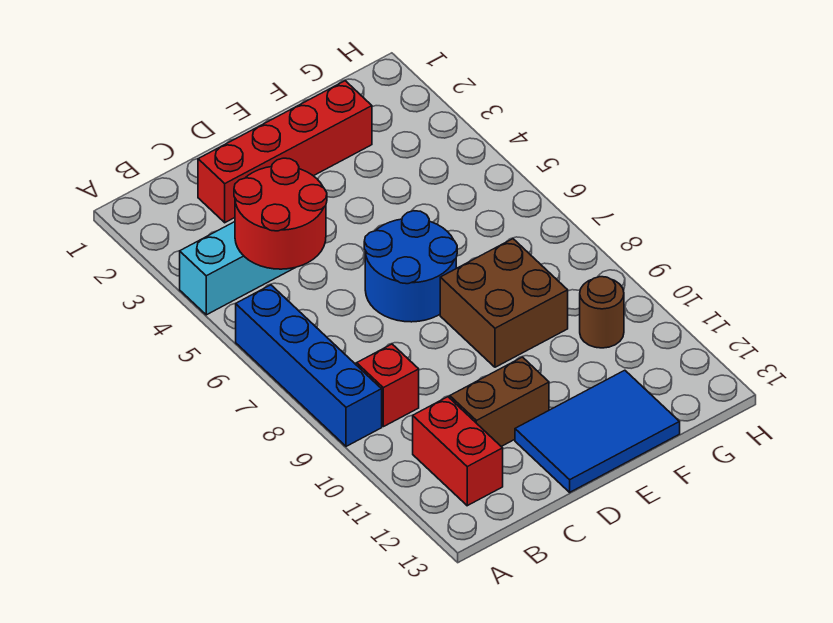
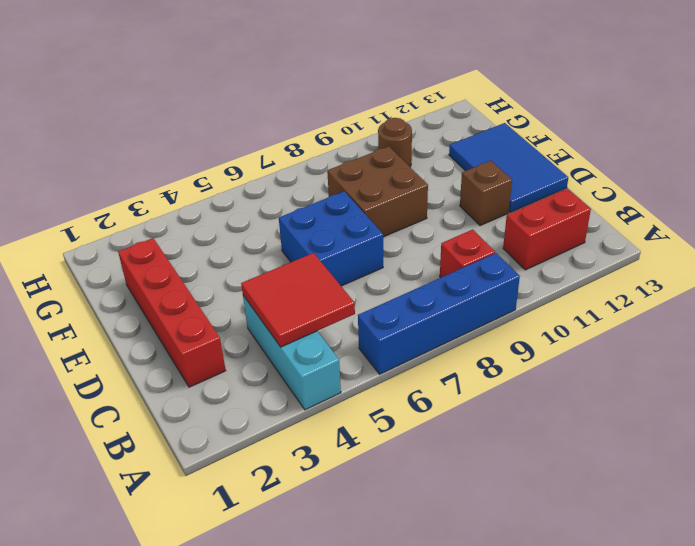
red 2x2 round brick [234,158,327,269] -> red 2x2 tile [241,253,355,347]
brown 1x2 brick [450,357,549,446] -> brown 1x1 brick [460,161,512,226]
blue 2x2 round brick [364,211,457,322] -> blue 2x2 brick [279,191,383,286]

